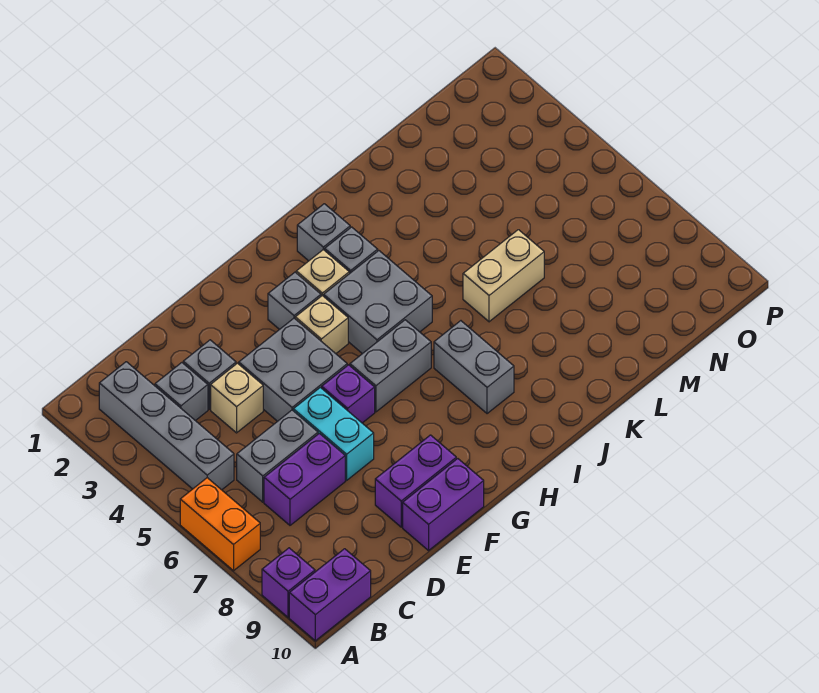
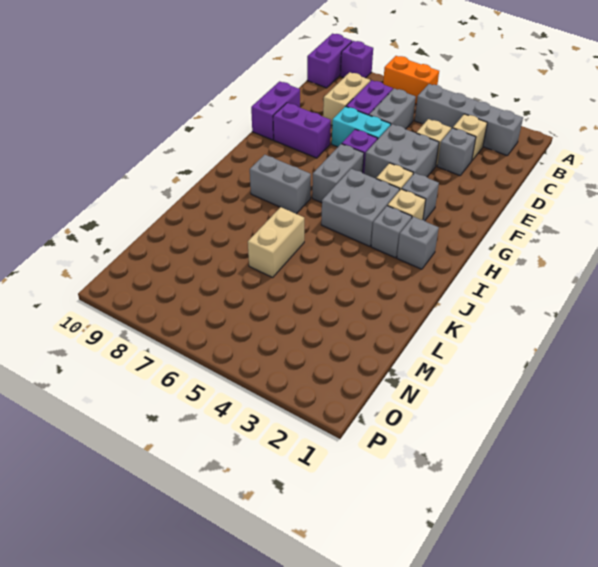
grey 1x1 brick [155,363,208,421] -> tan 1x1 brick [453,114,487,160]
none -> tan 1x2 brick [323,72,370,126]
purple 1x2 brick [375,435,456,527] -> purple 1x2 brick turned to [273,103,331,158]

